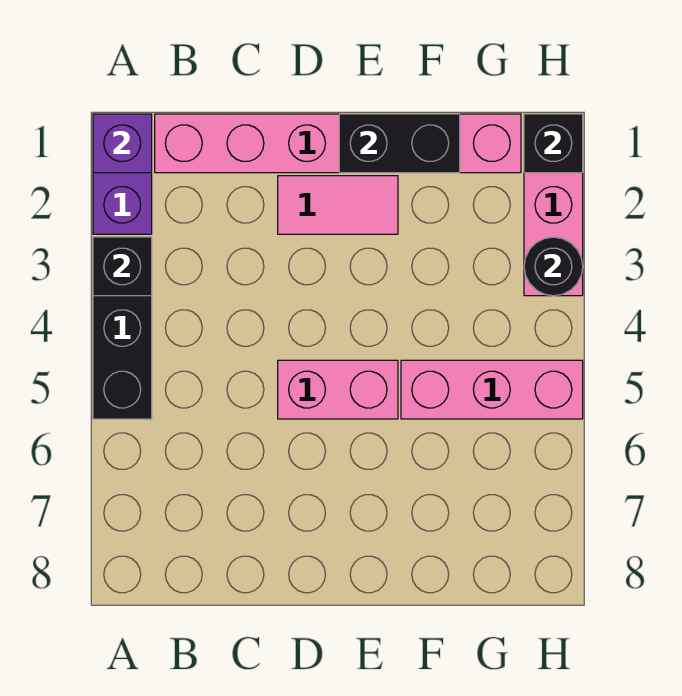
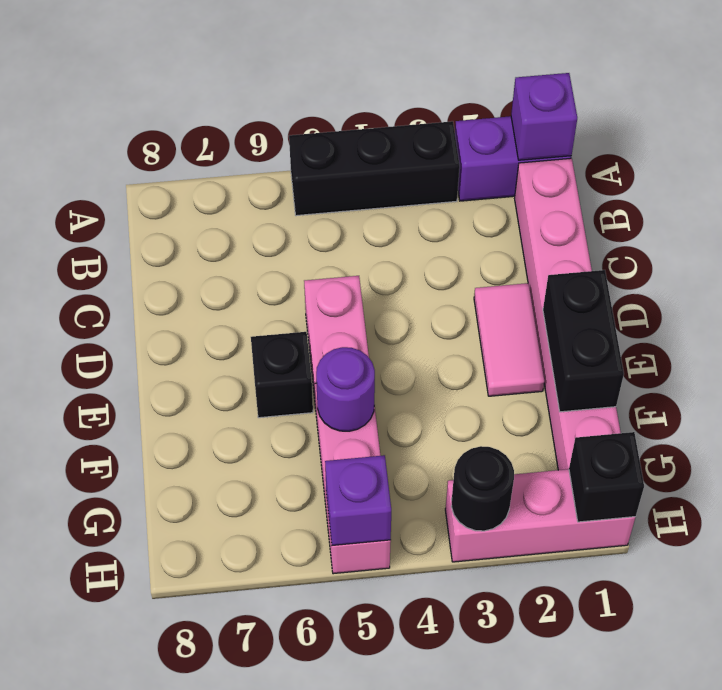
black 1x1 brick [93,237,152,296] -> black 1x1 brick moved to [251,332,313,418]
none -> purple 1x1 round brick [316,347,375,431]
none -> purple 1x1 brick [325,455,391,546]

